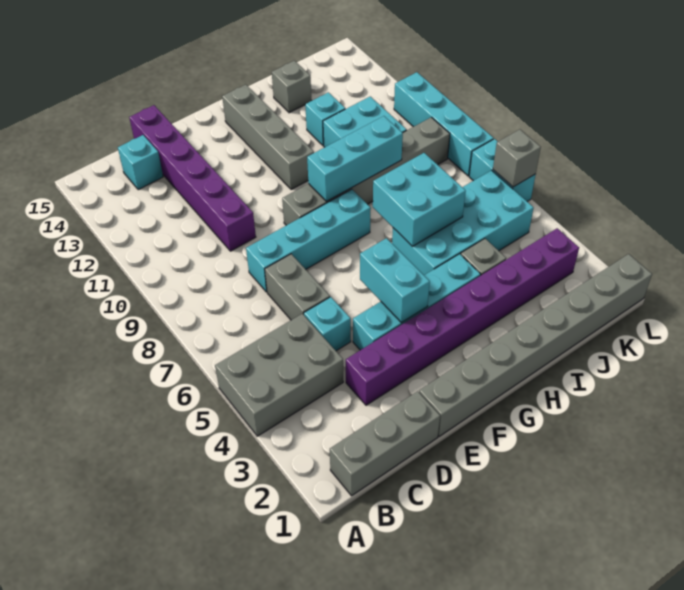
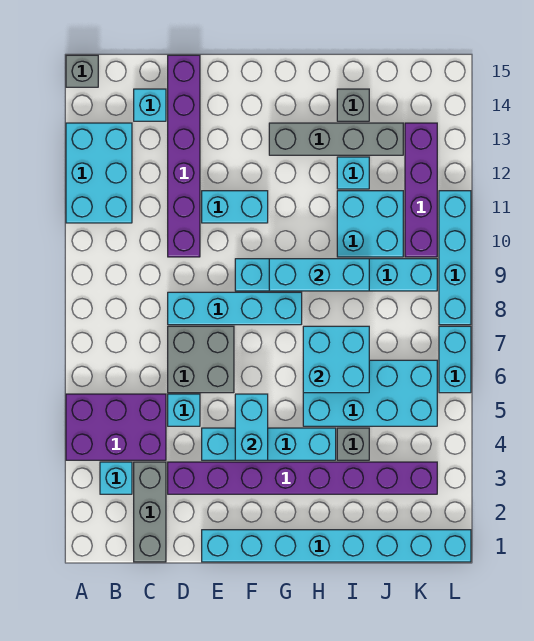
grey 2x3 brick [215,314,343,436] -> purple 2x3 brick [66,394,166,460]
none -> cyan 2x3 brick [66,123,132,223]
grey 1x3 brick [330,391,440,496] -> grey 1x3 brick turned to [134,462,166,562]
none -> cyan 1x1 brick [100,462,132,494]
grey 1x2 brick [265,254,330,320] -> grey 2x2 brick [168,326,234,393]
grey 1x8 brick [419,254,652,437] -> cyan 1x8 brick [202,530,471,562]
none -> cyan 1x2 brick [202,191,268,223]
grey 1x6 brick [282,117,450,225] -> cyan 1x6 brick [235,259,437,291]
grey 1x4 brick [222,85,314,190] -> grey 1x4 brick turned to [269,123,403,155]
none -> purple 1x4 brick [405,123,437,257]
grey 1x1 brick [493,129,541,187] -> grey 1x1 brick moved to [66,55,98,87]

